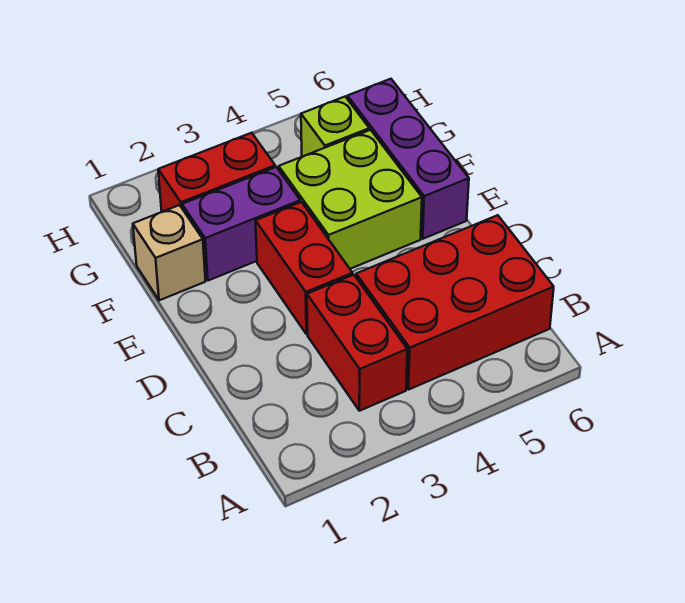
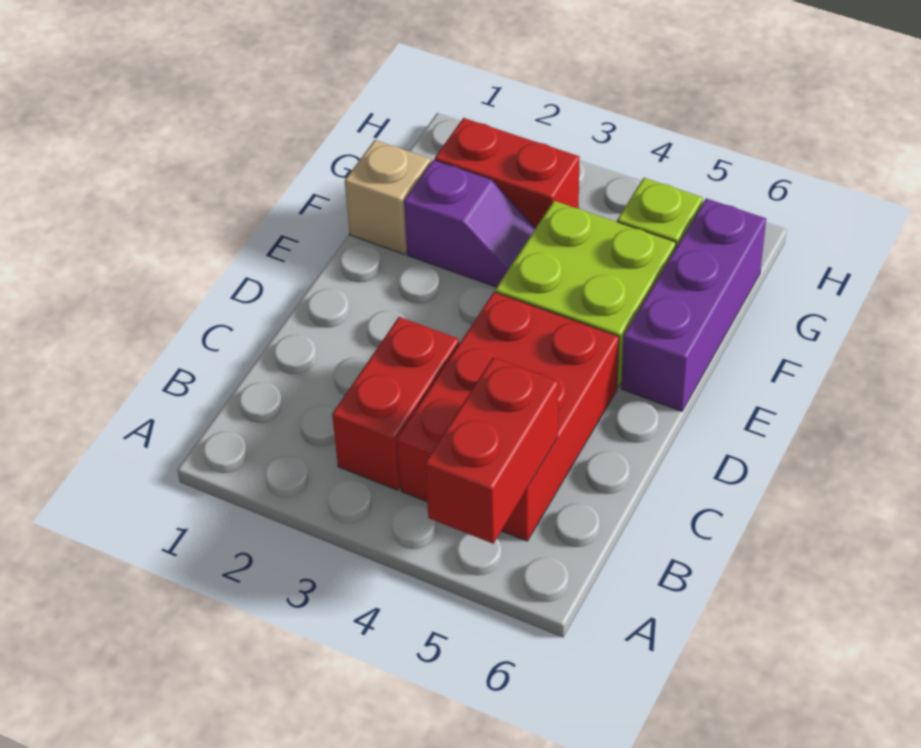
red 2x3 brick [356,215,554,389] -> red 2x3 brick turned to [397,292,619,541]
red 1x2 brick [256,202,353,334] -> red 1x2 brick moved to [425,357,558,544]
purple 1x2 brick [182,167,300,281] -> purple 1x2 slope [404,160,535,287]

